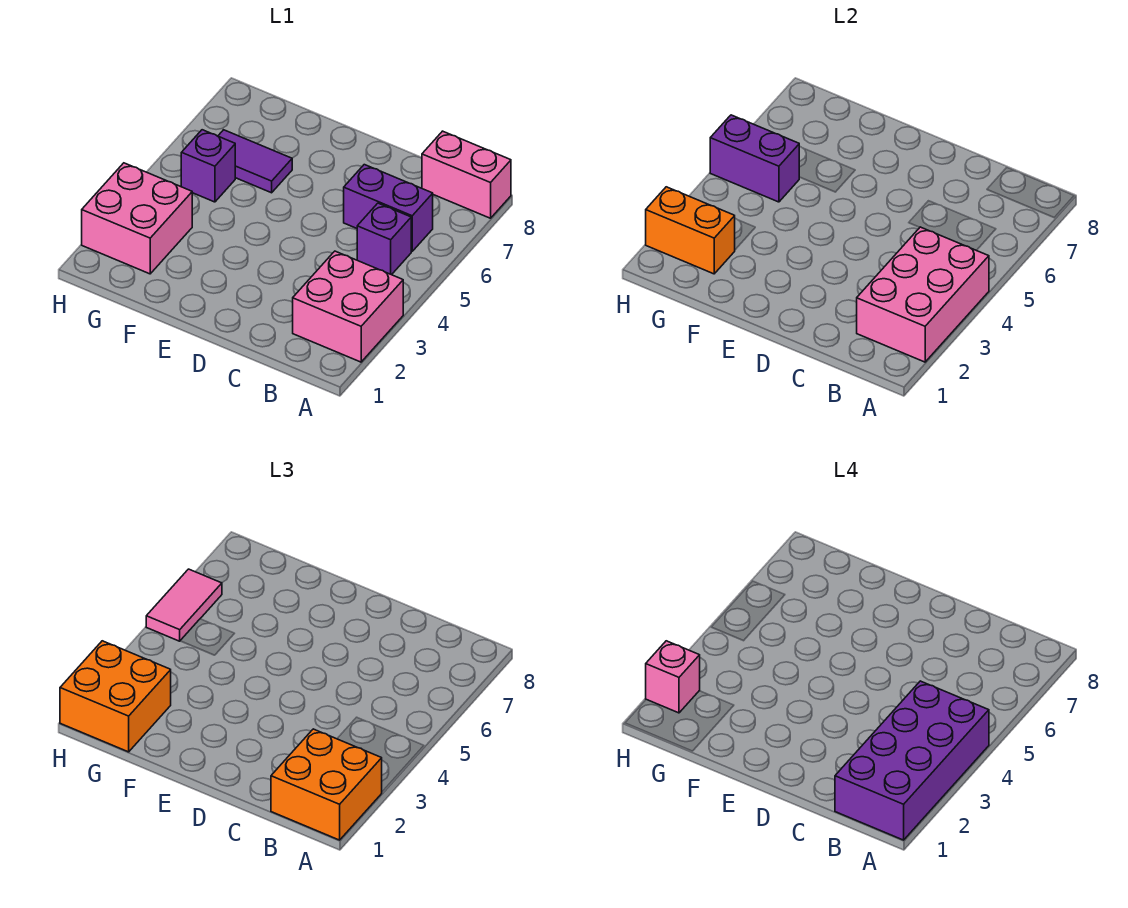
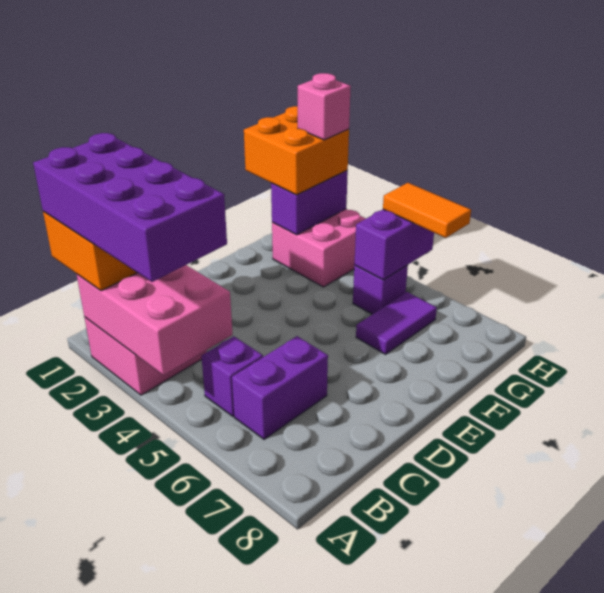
pink 1x2 brick [422,131,511,218] -> none
orange 1x2 brick [646,187,735,274] -> purple 1x2 brick [271,171,348,235]
pink 1x2 tile [146,569,222,641] -> orange 1x2 tile [383,183,471,238]

